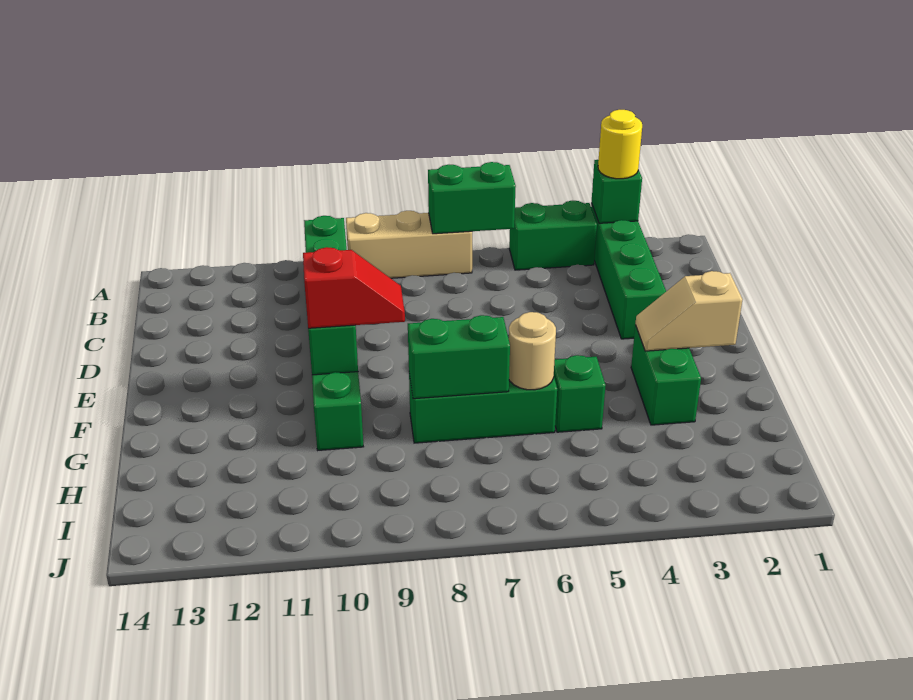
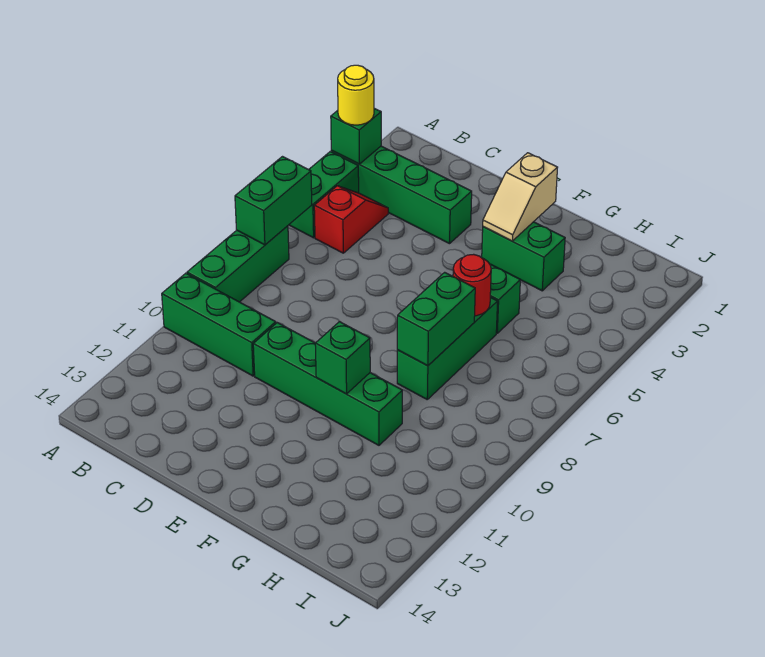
tan 1x3 brick [346,211,472,278] -> green 1x3 brick [187,226,289,302]
red 1x2 slope [303,247,405,328] -> red 1x2 slope moved to [314,186,388,253]
tan 1x1 round brick [509,312,556,390] -> red 1x1 round brick [453,254,491,316]

